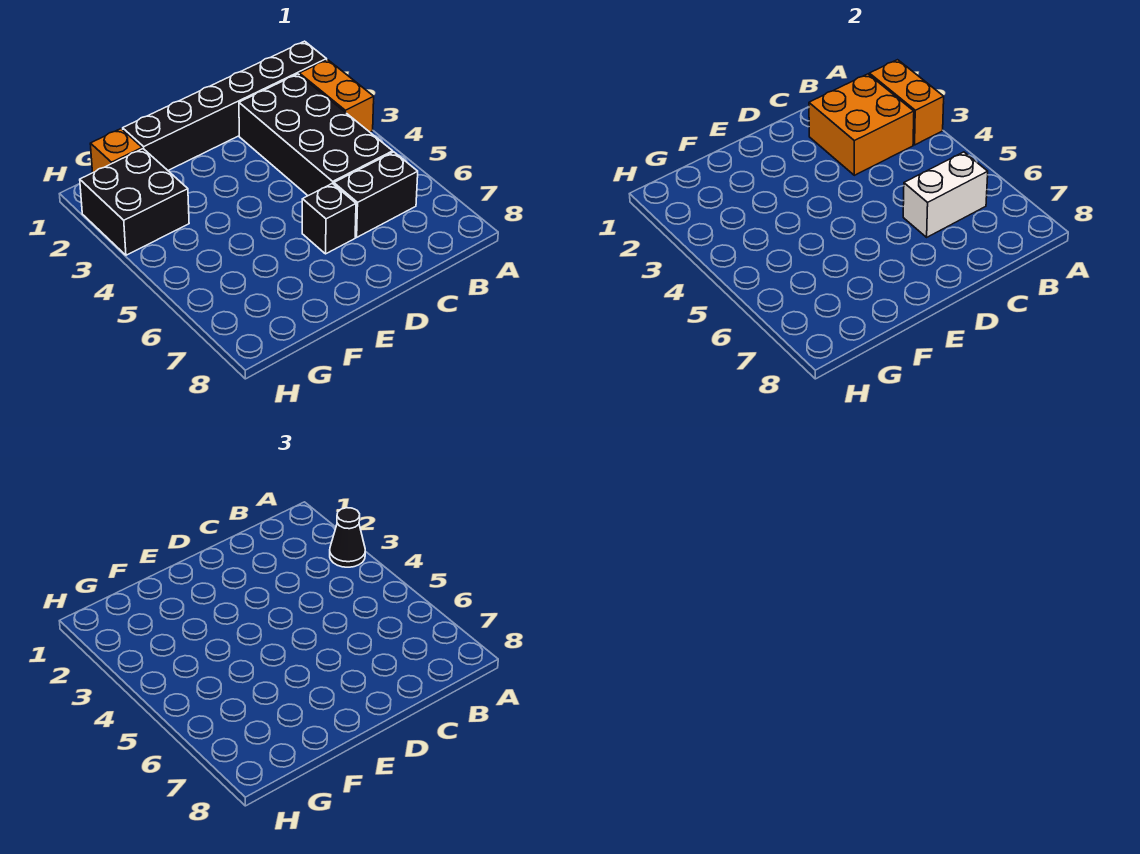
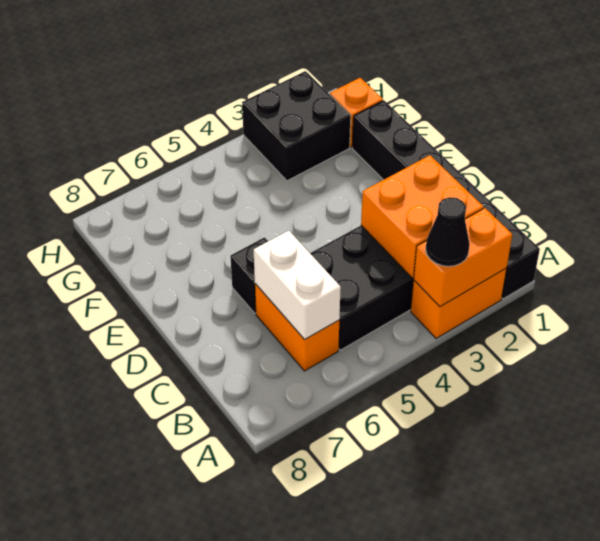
black 1x2 brick [334,152,418,237] -> orange 1x2 brick [255,284,339,371]

